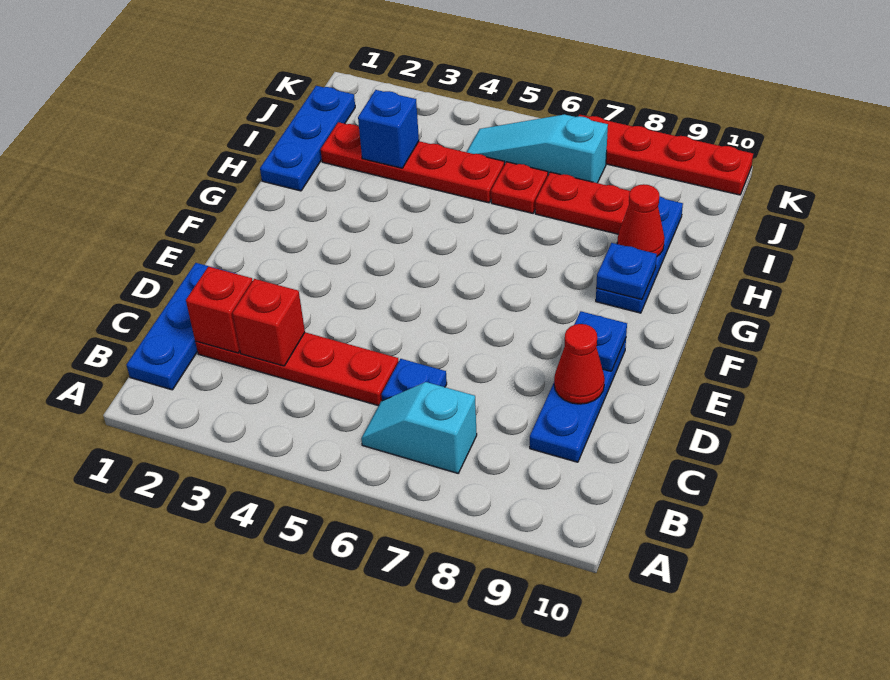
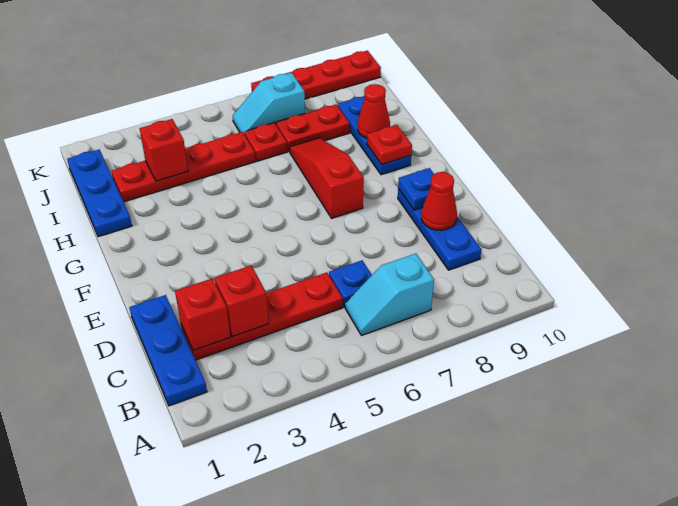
none -> red 1x3 slope [289,138,364,218]
blue 1x1 plate [596,243,657,300] -> red 1x1 plate [367,125,412,164]
blue 1x1 brick [358,90,419,168] -> red 1x1 brick [140,119,188,181]
cyan 1x3 slope [467,115,608,183] -> cyan 1x2 slope [233,73,305,133]

